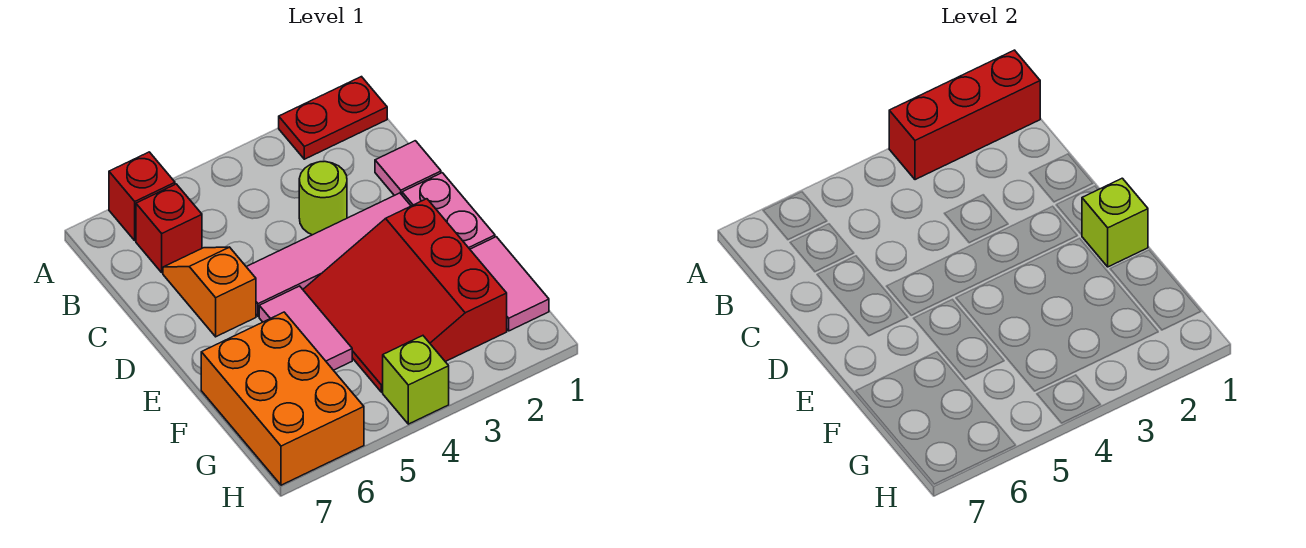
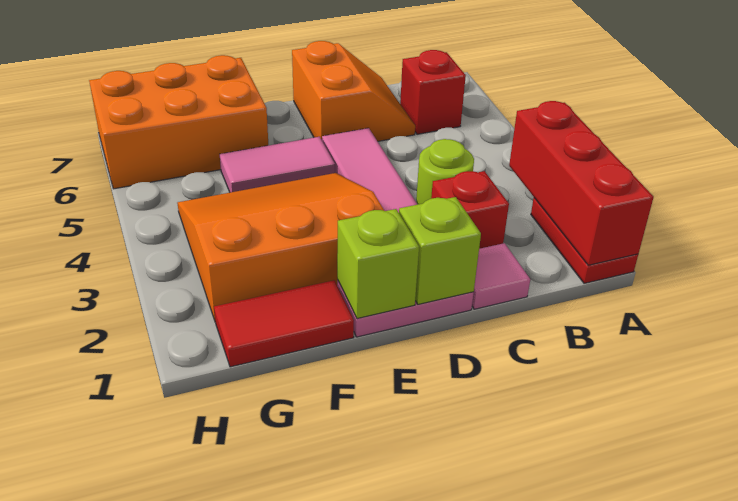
red 1x1 brick [109,152,175,241] -> red 1x1 brick moved to [431,171,509,249]
orange 1x2 slope [163,247,256,337] -> orange 2x2 slope [292,41,415,141]
red 3x3 slope [303,199,507,392] -> orange 3x3 slope [177,173,384,322]
pink 1x2 tile [470,237,549,331] -> red 1x2 tile [214,280,354,367]
lime 1x1 brick [383,336,449,424] -> lime 1x1 brick moved to [399,197,481,304]

